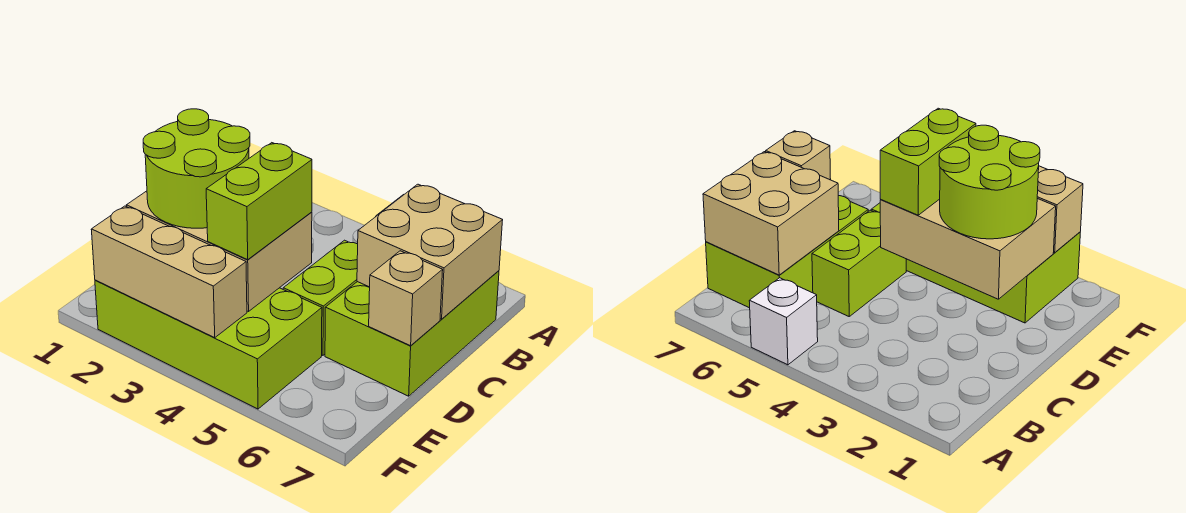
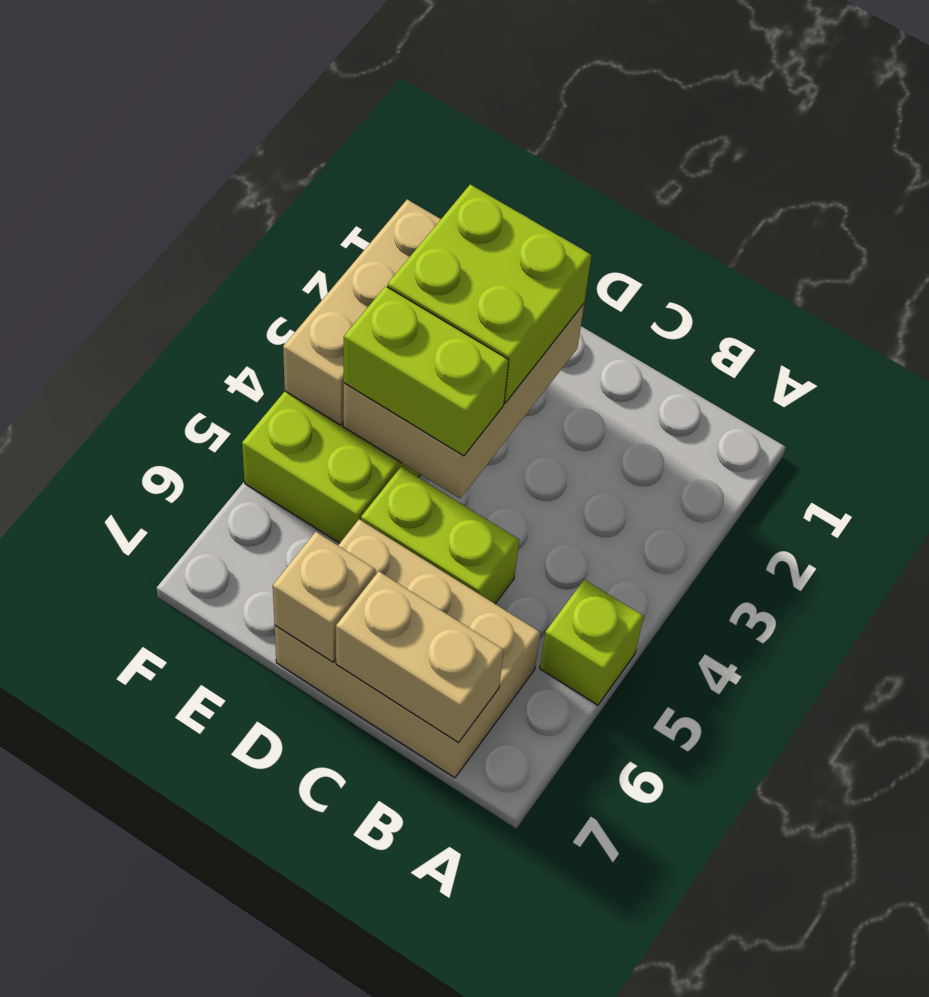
white 1x1 brick [749,278,818,365] -> lime 1x1 brick [540,580,644,705]
lime 2x3 brick [325,271,499,396] -> tan 2x3 brick [275,519,540,778]
tan 2x2 brick [357,184,503,319] -> tan 1x2 brick [336,571,504,743]
lime 2x2 round brick [143,109,250,228] -> lime 2x2 brick [387,185,591,403]

